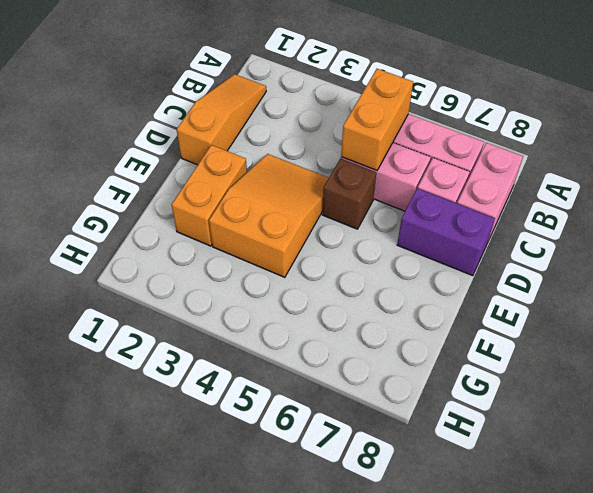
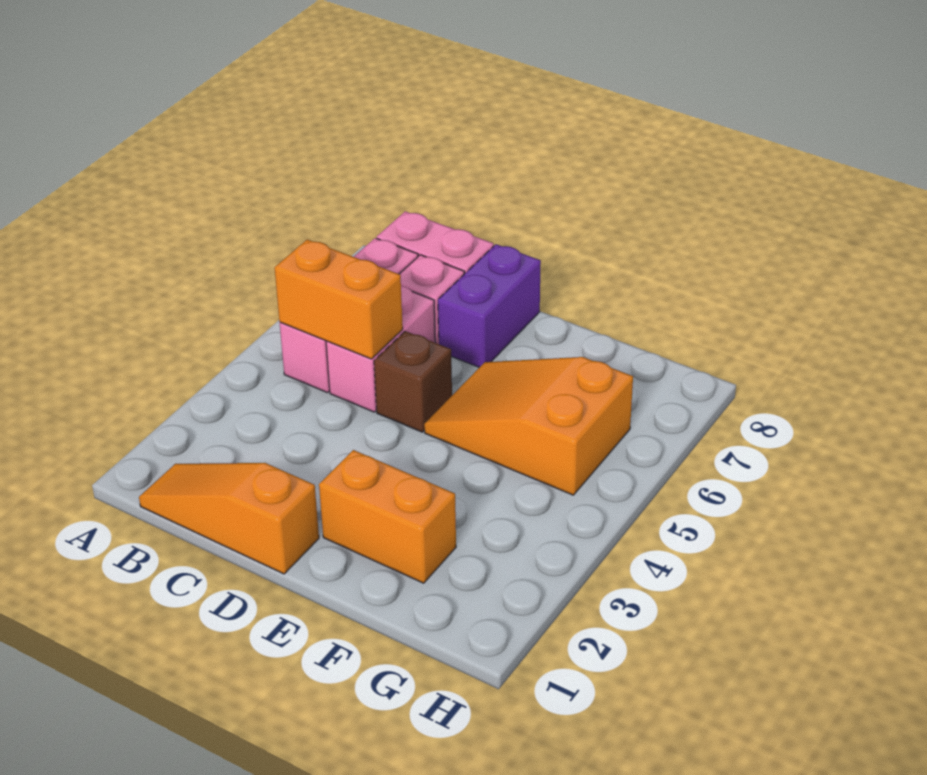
orange 2x3 slope [209,154,329,277] -> orange 2x3 slope moved to [424,357,633,495]

